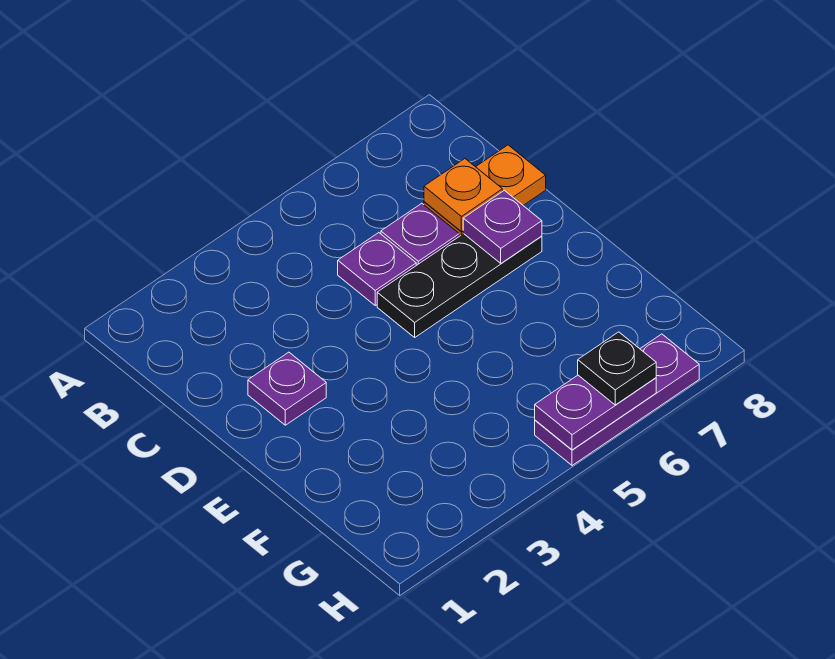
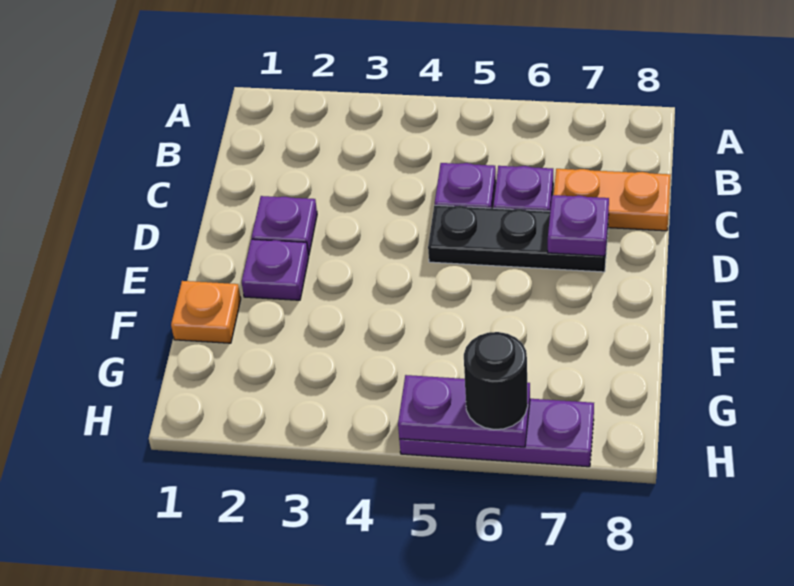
orange 1x1 plate [424,159,502,232] -> orange 1x1 plate moved to [171,281,241,343]
none -> purple 1x1 plate [242,239,309,300]
black 1x1 plate [578,332,656,405] -> black 1x1 round brick [464,332,528,429]

